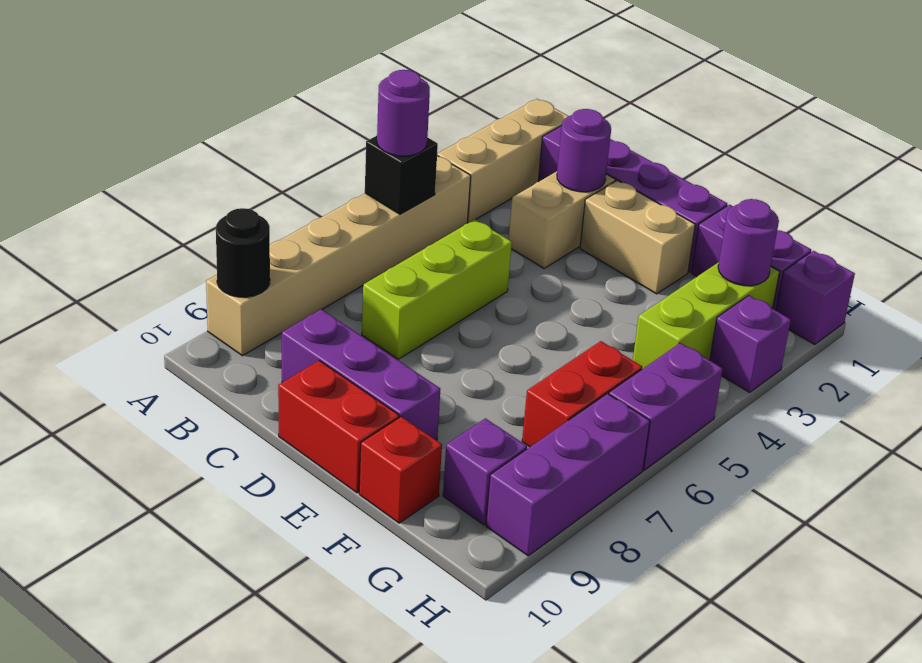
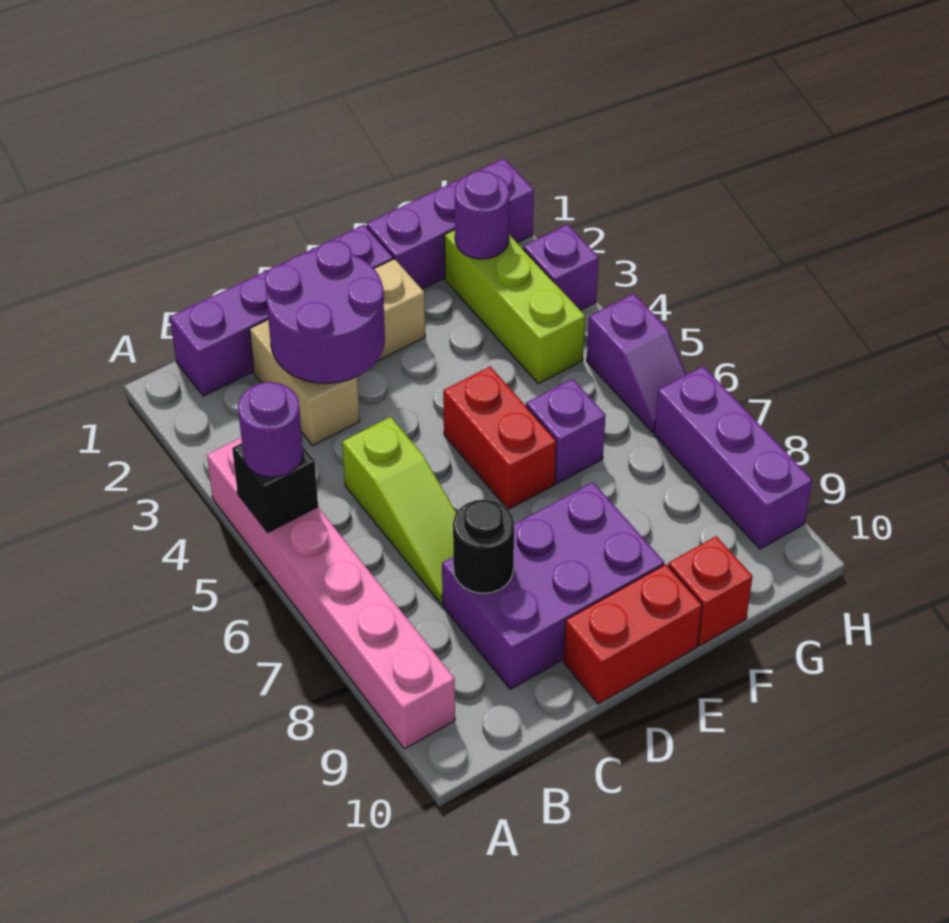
tan 1x3 brick [437,99,568,223] -> none
tan 1x6 brick [206,156,471,356] -> pink 1x6 brick [207,438,455,749]
black 1x1 round brick [216,208,270,297] -> black 1x1 round brick moved to [453,499,514,593]
purple 1x1 round brick [557,109,611,192] -> purple 2x2 round brick [265,241,385,383]
lime 1x3 brick [362,219,512,359] -> lime 1x3 slope [342,417,456,604]
purple 1x3 brick [282,309,440,440] -> purple 2x3 brick [442,482,664,689]
red 1x2 brick [522,341,642,447] -> red 1x2 brick moved to [443,366,556,510]
purple 1x1 brick [443,418,527,525] -> purple 1x1 brick moved to [526,379,606,483]
purple 1x2 brick [609,343,723,470] -> purple 1x2 slope [587,294,687,433]

